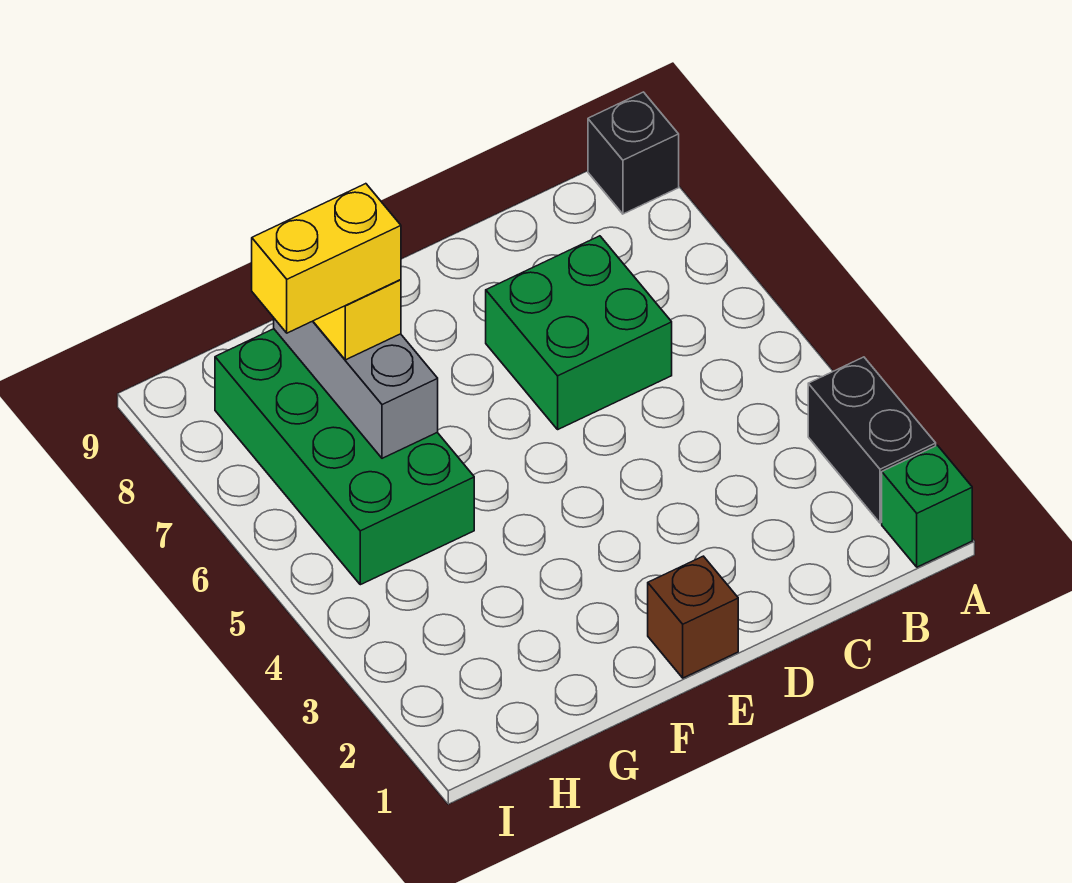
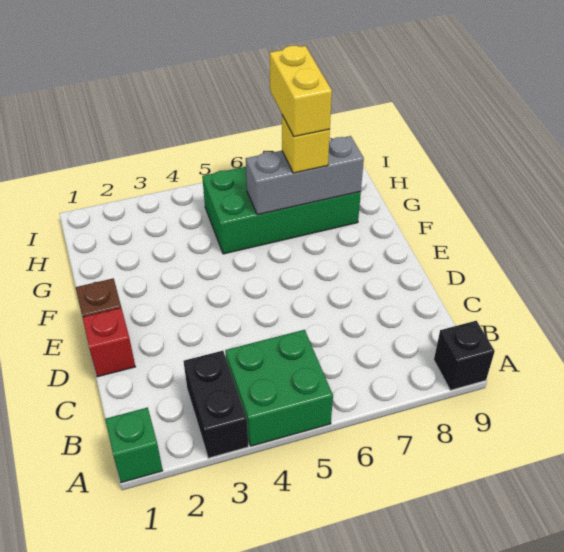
black 1x2 brick [808,357,936,523] -> black 1x2 brick turned to [184,351,248,458]
green 2x2 brick [486,236,672,429] -> green 2x2 brick moved to [225,330,333,446]
none -> red 1x1 brick [82,308,135,377]

